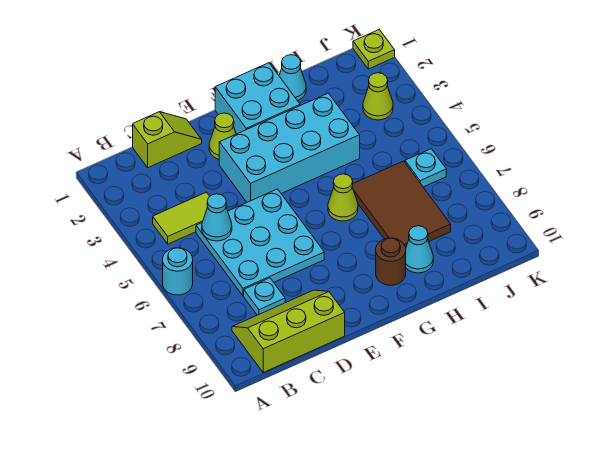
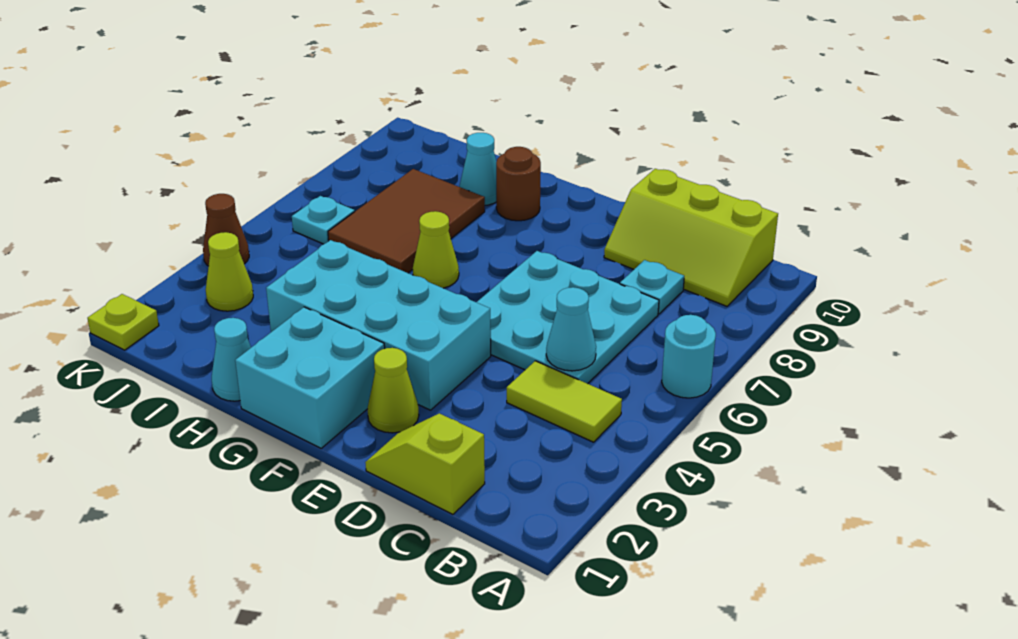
none -> brown 1x1 cone [203,194,249,266]

